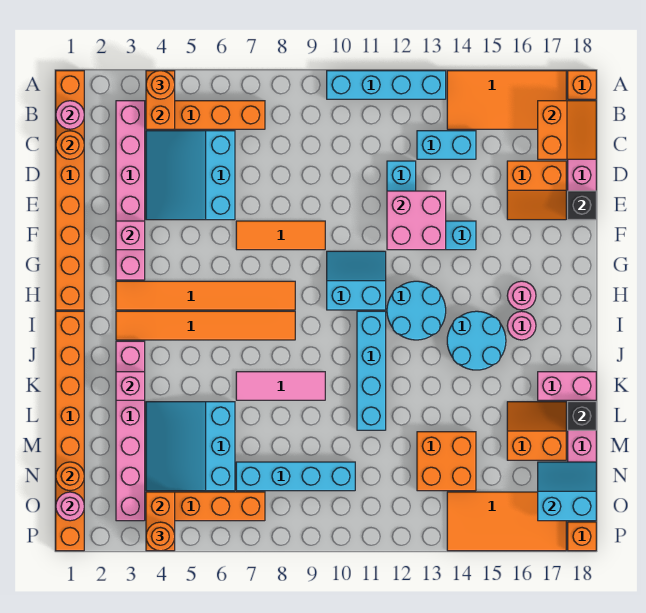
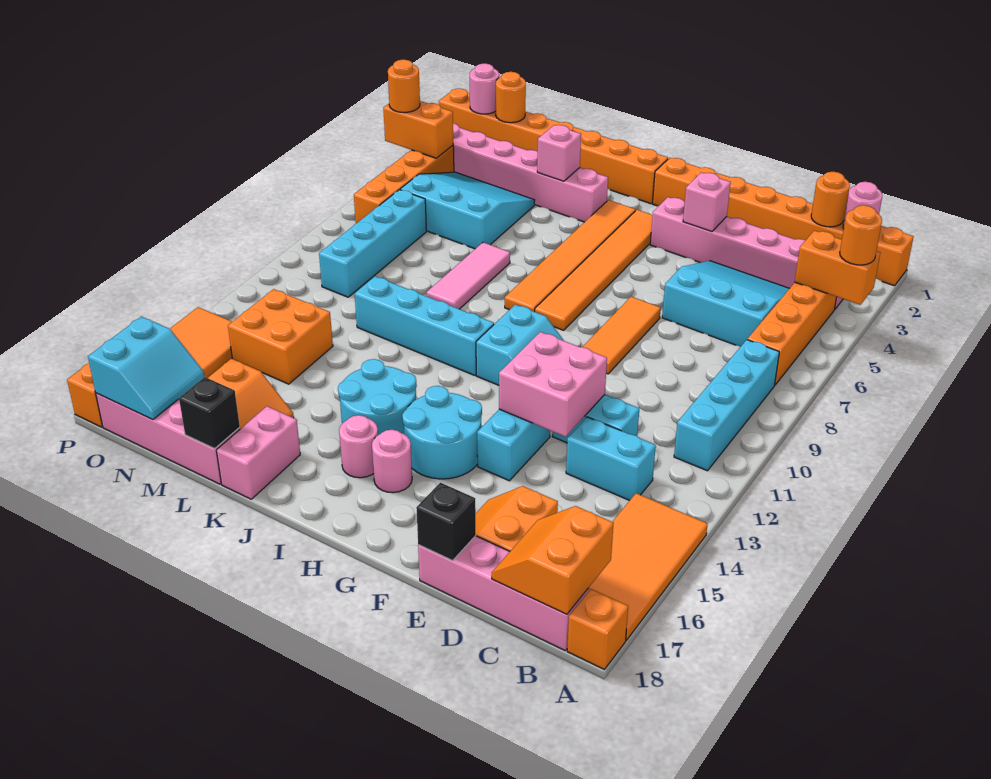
cyan 1x4 brick [327,71,446,99] -> cyan 1x4 brick moved to [674,340,779,471]
orange 2x2 slope [538,101,596,159] -> orange 2x2 slope turned to [492,506,614,614]
cyan 1x2 brick [417,131,476,159] -> cyan 1x2 brick turned to [566,417,656,501]
cyan 2x2 round brick [387,281,446,340] -> cyan 2x2 round brick moved to [402,386,482,479]

